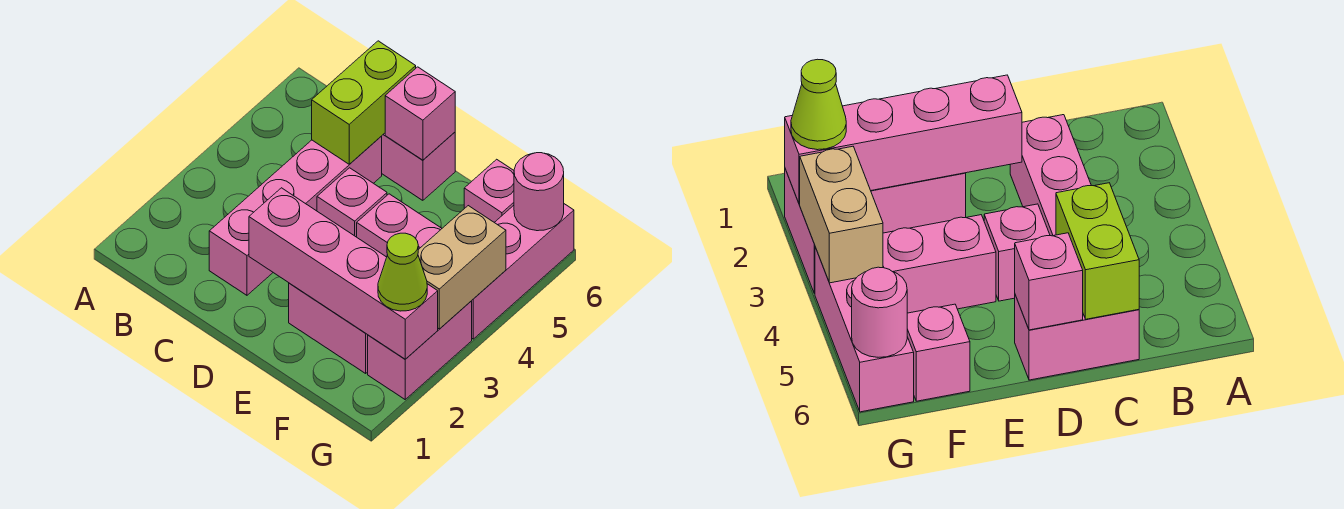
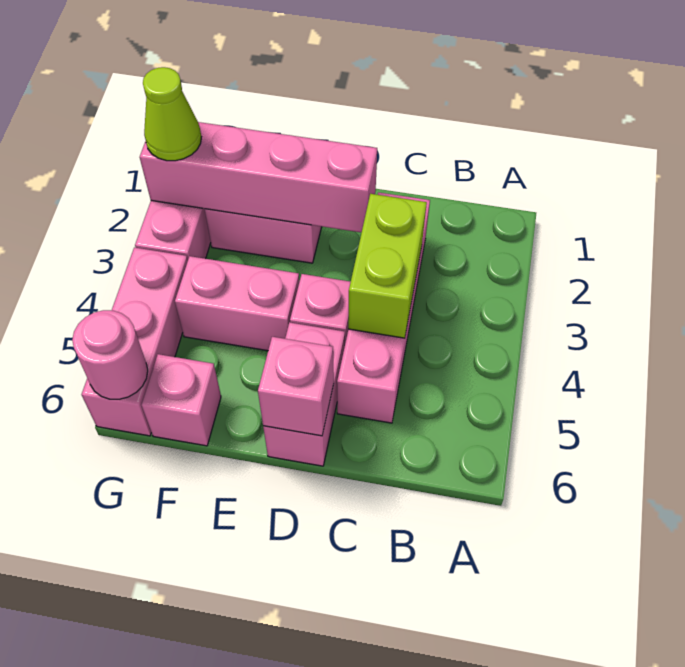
lime 1x2 brick [312,41,416,164] -> lime 1x2 brick moved to [348,194,427,338]
pink 1x2 brick [382,132,455,200] -> pink 1x2 brick turned to [263,322,345,466]
tan 1x2 brick [418,206,506,329] -> none

